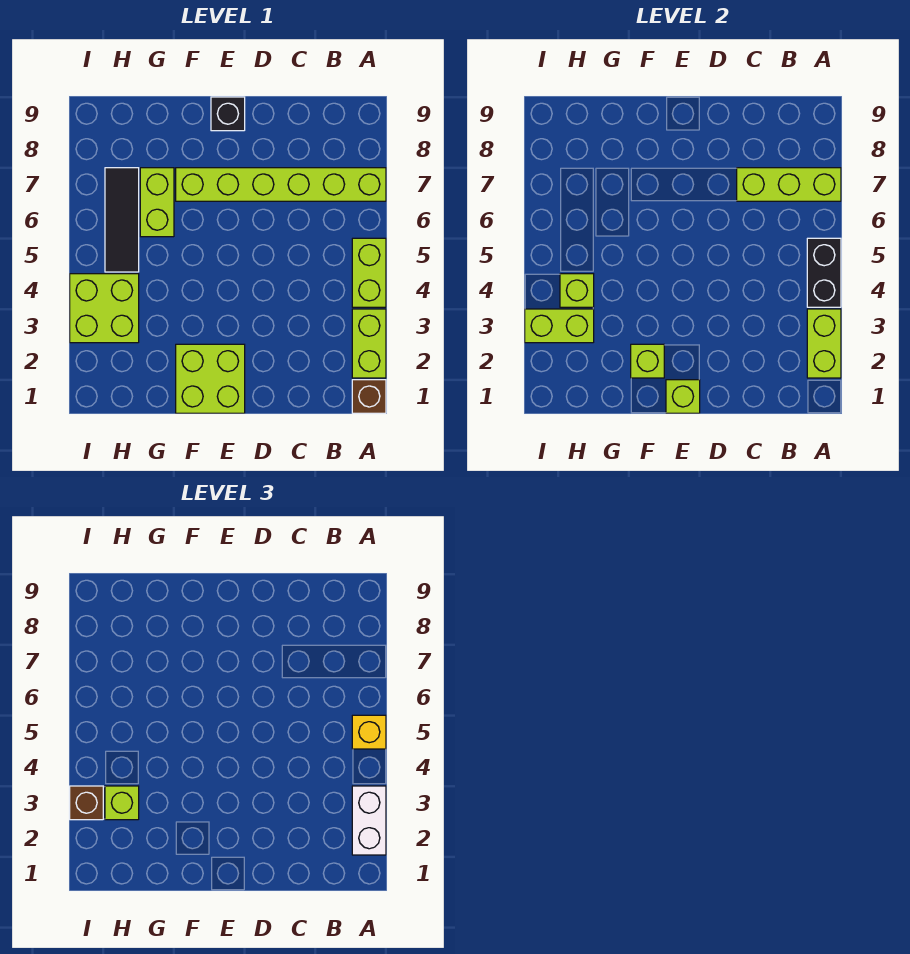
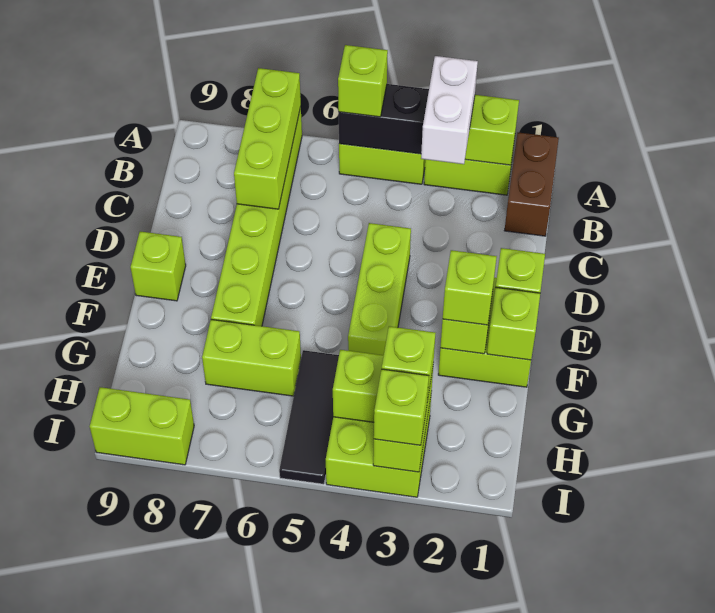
brown 1x1 brick [352,380,386,413] -> brown 1x2 brick [504,132,559,236]
white 1x2 brick [352,786,386,855] -> white 1x2 brick turned to [421,56,478,164]
yellow 1x1 brick [352,715,386,749] -> lime 1x1 brick [338,45,388,117]
none -> lime 1x3 brick [348,223,411,355]
black 1x1 brick [211,97,245,131] -> lime 1x1 brick [131,231,186,301]
none -> lime 1x1 brick [487,287,540,360]
none -> lime 1x1 brick [443,250,497,325]
black 1x3 tile [105,168,139,272] -> black 1x3 tile turned to [279,350,339,484]
brown 1x1 brick [70,786,103,820] -> lime 1x1 brick [374,369,429,445]
none -> lime 1x2 brick [90,387,194,465]

